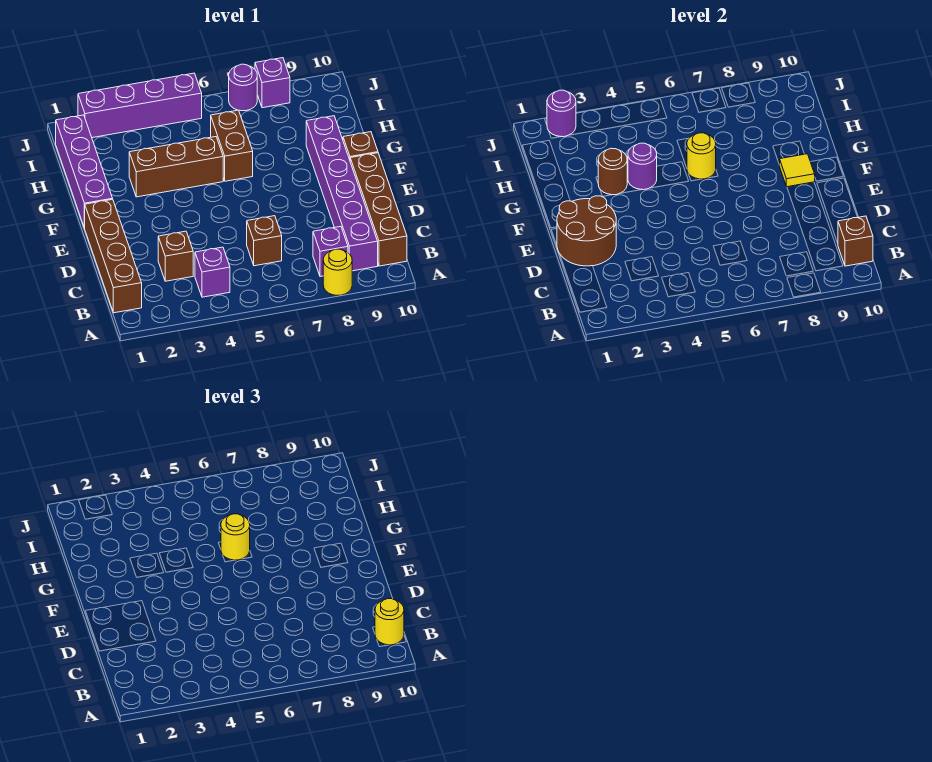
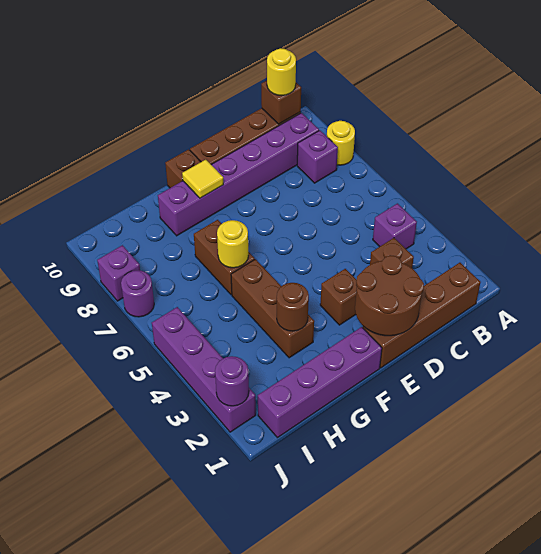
brown 1x1 brick [247,216,282,266] -> brown 1x1 brick moved to [320,269,357,325]
purple 1x1 round brick [628,143,657,190] -> none
brown 1x2 brick [211,110,253,181] -> brown 1x2 brick turned to [194,220,255,295]
yellow 1x1 round brick [221,514,250,560] -> none

